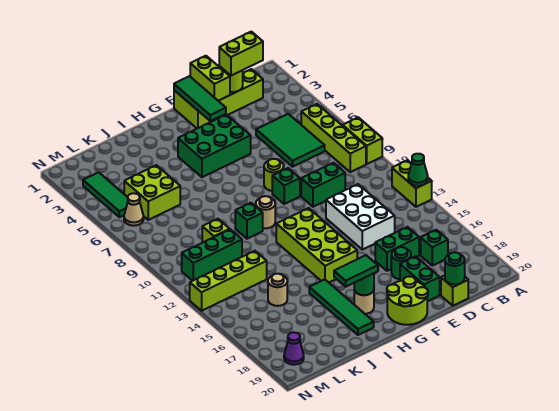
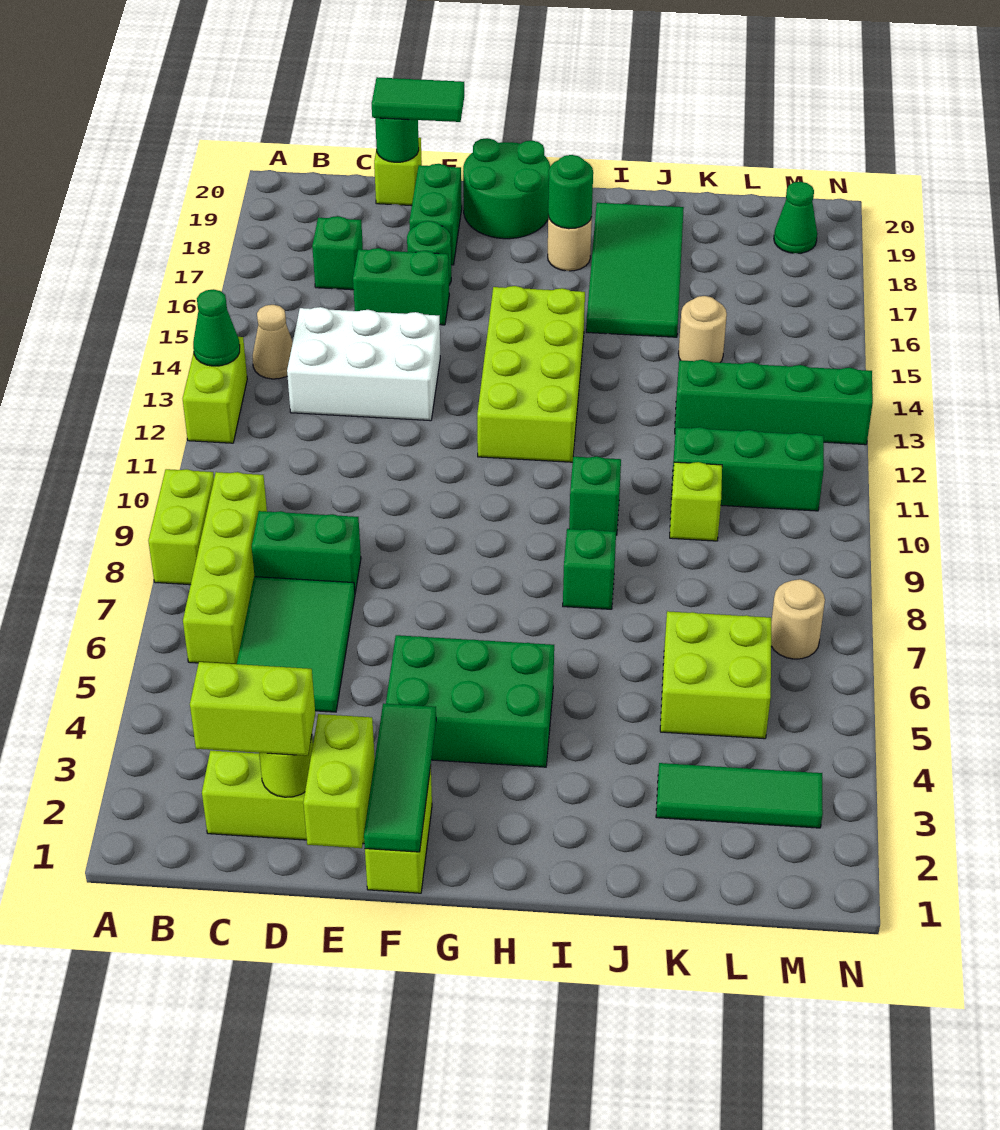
green 1x2 brick [301,163,345,207] -> green 1x2 brick moved to [252,511,361,593]
white 2x3 brick [326,184,395,250] -> white 2x3 brick turned to [287,307,440,421]
lime 1x1 round brick [264,159,284,191] -> none
green 1x1 brick [272,168,300,204] -> green 1x1 brick moved to [563,529,616,609]
lime 2x2 round brick [387,277,428,325] -> green 2x2 round brick [463,138,550,239]
tan 1x1 round brick [256,196,275,228] -> tan 1x1 round brick moved to [771,579,825,659]
green 1x2 tile [334,255,378,287] -> green 1x2 tile moved to [372,77,464,122]
green 1x4 tile [309,280,374,335] -> green 2x4 tile [586,203,684,337]
lime 1x4 brick [190,251,267,311] -> green 1x4 brick [675,360,873,445]
green 1x3 tile [83,172,128,217] -> green 1x3 tile turned to [656,763,823,828]
tan 1x1 cone [124,193,144,226] -> tan 1x1 cone moved to [253,305,293,379]
purple 1x1 cone [284,332,304,365] -> green 1x1 cone [774,182,817,253]

